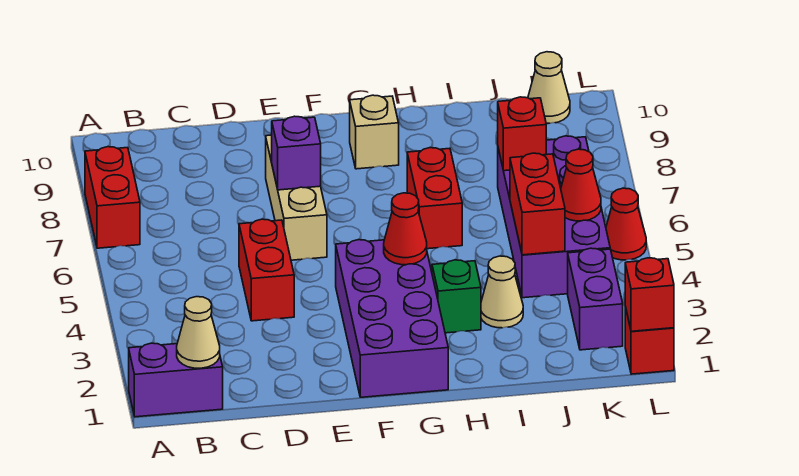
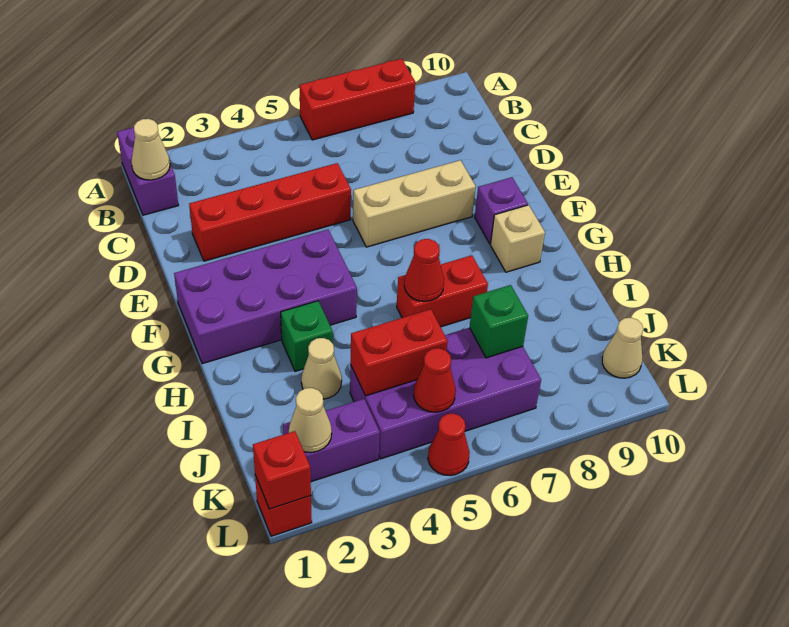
red 1x2 brick [85,147,140,248] -> red 1x3 brick [299,59,415,140]
red 1x2 brick [239,219,294,321] -> red 1x4 brick [189,163,351,261]
purple 1x1 brick [272,116,321,190] -> purple 1x1 brick moved to [475,177,528,244]
red 1x1 cone [384,193,427,265] -> red 1x1 cone moved to [404,239,444,301]
red 1x1 brick [498,97,546,171] -> green 1x1 brick [469,285,528,358]
none -> tan 1x1 cone [289,388,332,452]

